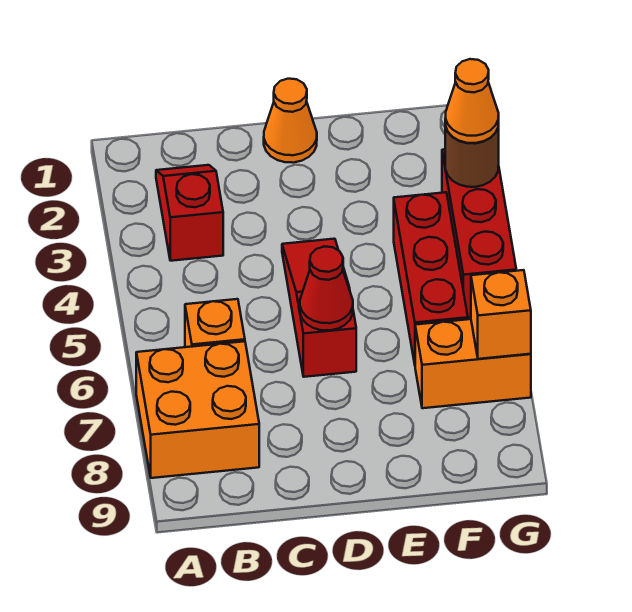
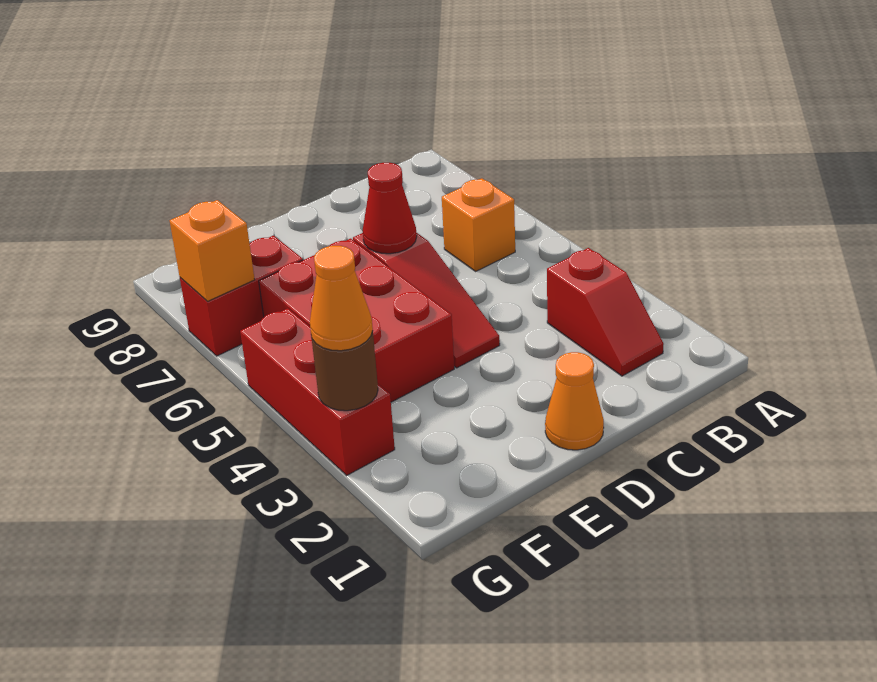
orange 2x2 brick [136,341,259,478] -> none
red 1x3 brick [394,192,468,364] -> red 2x3 brick [259,239,454,402]
orange 1x2 brick [415,319,531,408] -> red 1x2 brick [180,235,303,356]

